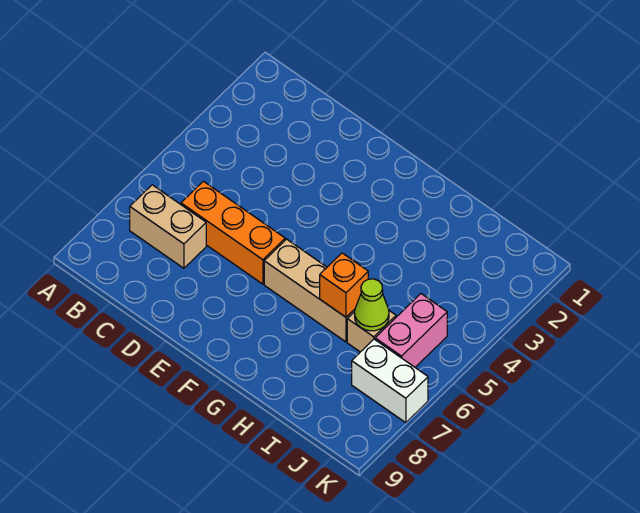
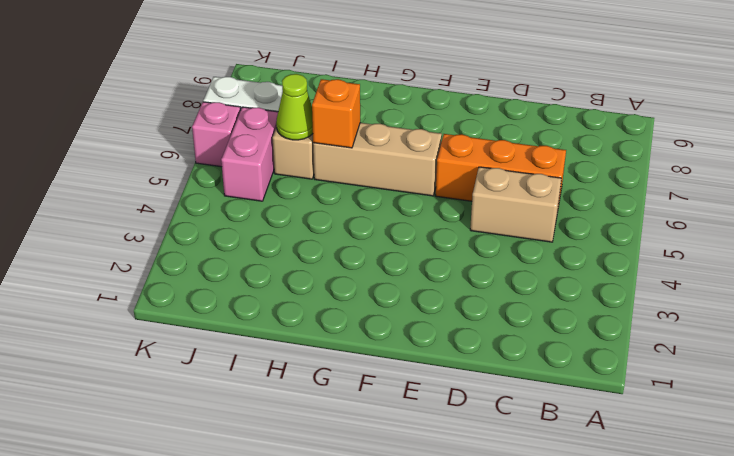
tan 1x2 brick [130,185,206,268] -> tan 1x2 brick moved to [470,167,561,242]
none -> pink 1x1 brick [192,102,241,167]

